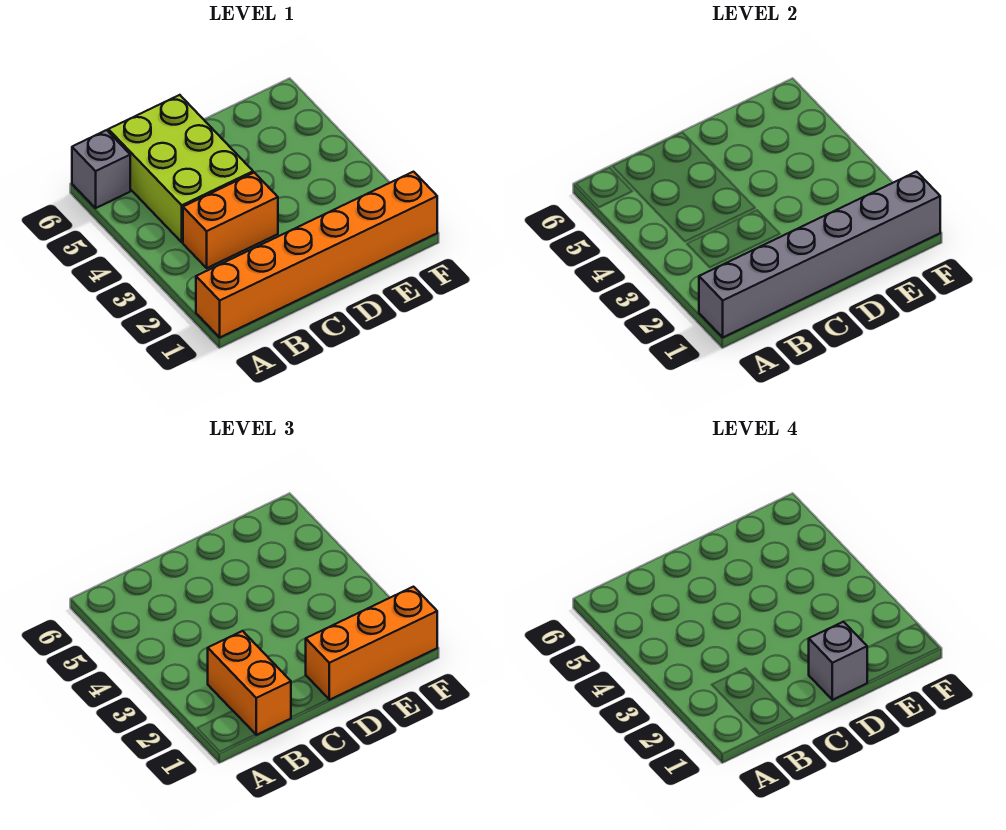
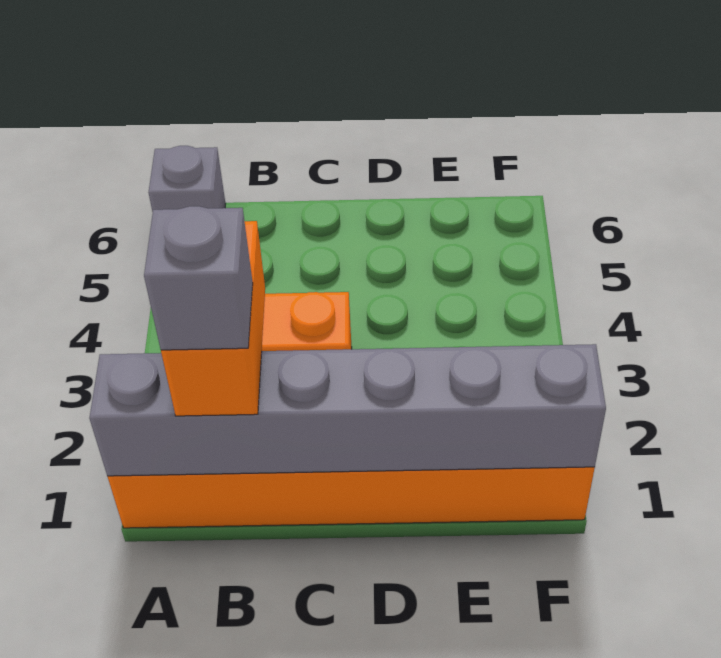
lime 2x3 brick [108,95,253,242] -> none
orange 1x3 brick [306,587,437,700] -> none
grey 1x1 brick [809,622,868,700] -> grey 1x1 brick moved to [144,206,253,350]

